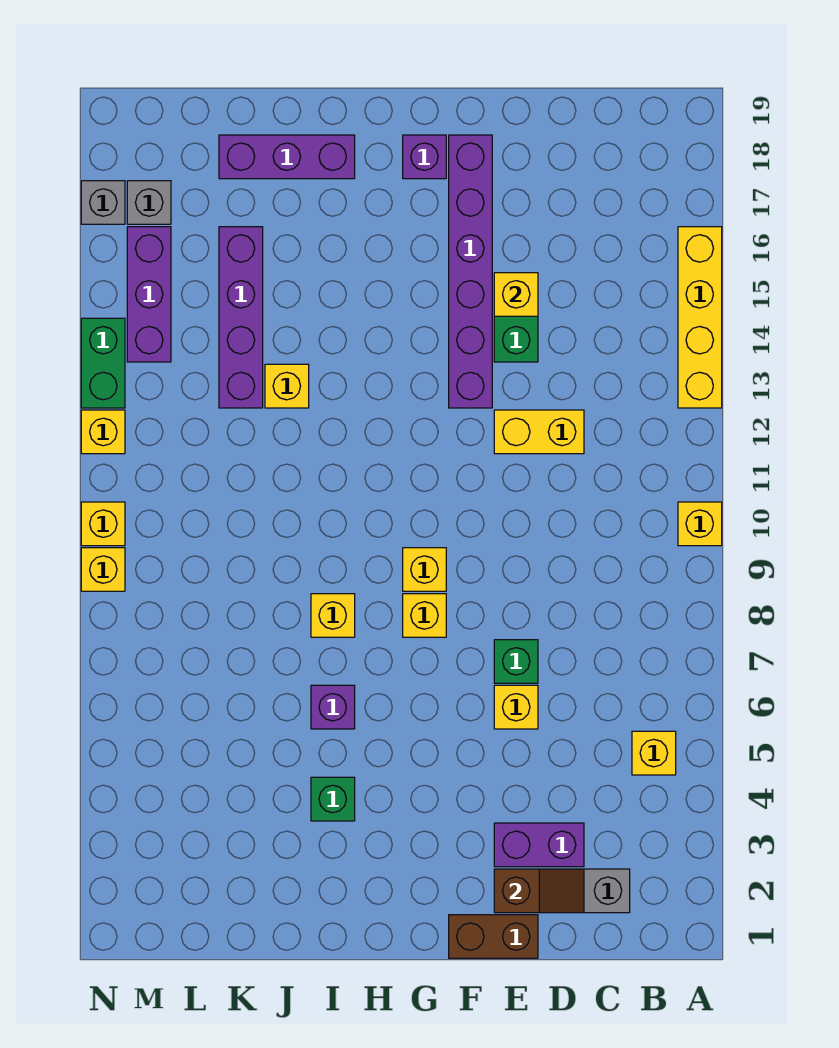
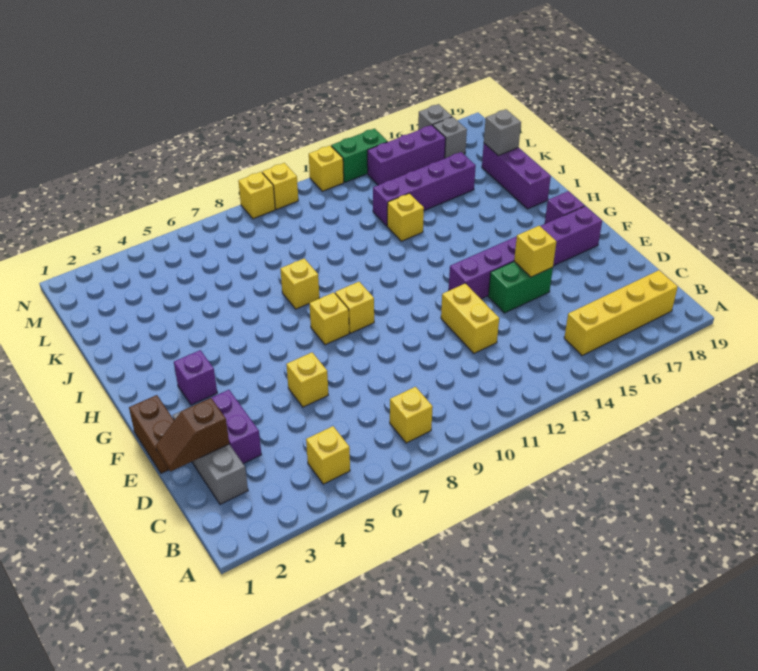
yellow 1x1 brick [678,502,722,546] -> yellow 1x1 brick moved to [390,387,433,443]
yellow 1x4 brick [678,227,722,408] -> yellow 1x4 brick moved to [564,270,678,356]
brown 1x2 slope [494,869,584,913] -> brown 1x2 slope turned to [156,398,229,471]
green 1x1 brick [494,640,538,683] -> none
green 1x1 brick [311,777,355,821] -> none
purple 1x1 brick [311,685,355,729] -> purple 1x1 brick moved to [174,350,217,405]
none -> grey 1x1 brick [484,109,521,156]

